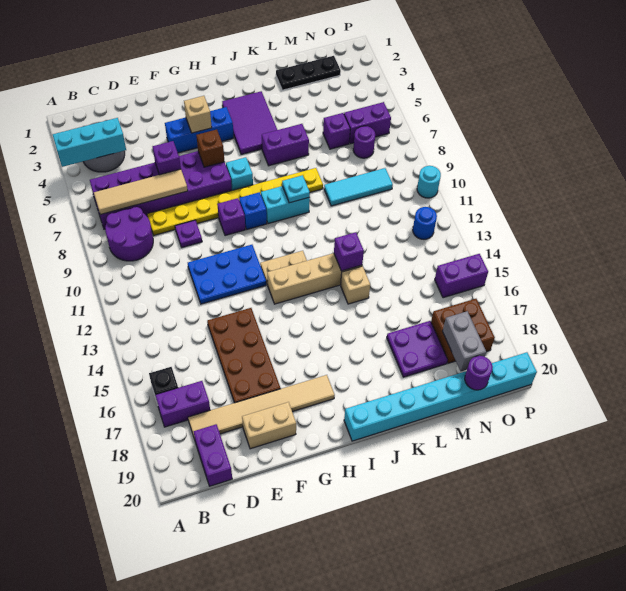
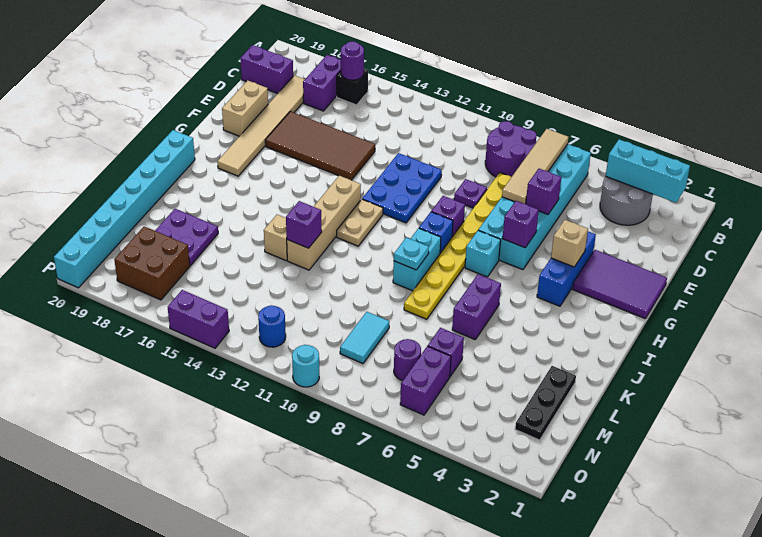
cyan 1x3 brick [53,118,126,167] -> cyan 1x3 brick turned to [606,139,690,203]
purple 2x6 brick [90,151,232,229] -> cyan 2x6 brick [478,144,591,270]
brown 2x4 plate [207,308,281,403] -> brown 2x4 tile [265,111,375,180]
brown 1x1 brick [196,130,225,167] -> purple 1x1 brick [502,201,539,248]
purple 2x3 tile [222,91,277,155] -> purple 2x3 tile moved to [573,250,667,319]
cyan 1x3 tile [324,168,393,206] -> cyan 1x2 tile [340,312,389,364]
grey 1x2 brick [443,311,486,371] -> none
purple 1x1 round brick [465,356,493,390] -> purple 1x1 round brick moved to [341,41,364,80]
purple 1x2 brick [435,254,488,298] -> purple 1x2 brick turned to [168,290,229,348]

